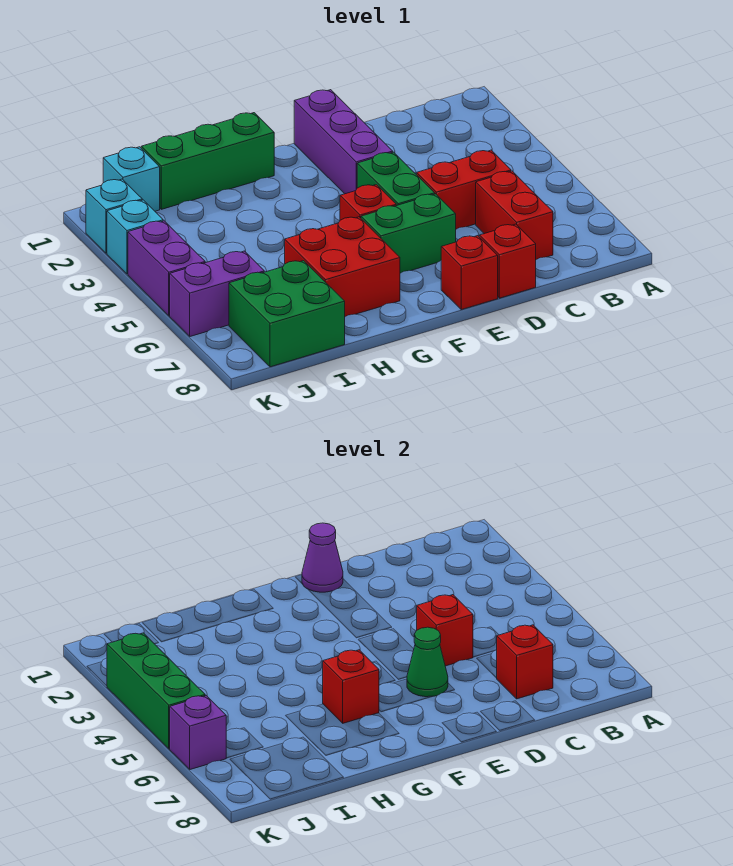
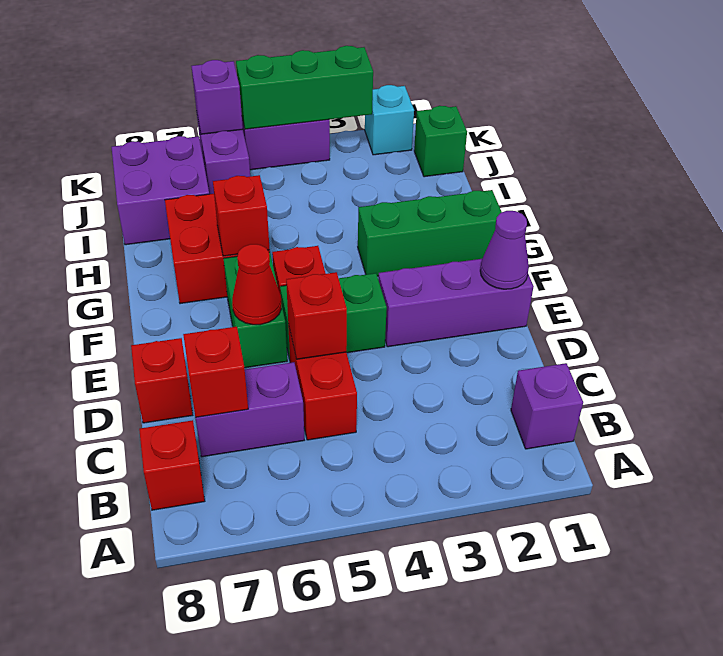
none -> purple 1x1 brick [511,363,583,449]
red 1x2 brick [476,171,553,260] -> purple 1x2 brick [196,362,304,457]
green 1x1 cone [407,627,448,697] -> red 1x1 cone [232,244,281,325]
red 1x1 brick [441,236,498,310] -> red 1x1 brick moved to [139,420,205,510]
green 1x3 brick [141,113,274,209] -> green 1x3 brick turned to [358,190,502,276]
green 2x2 brick [229,261,345,367] -> purple 2x2 brick [111,136,209,245]
cyan 1x1 brick [103,147,160,211] -> green 1x1 brick [414,106,467,177]
cyan 1x1 brick [107,200,163,274] -> none

